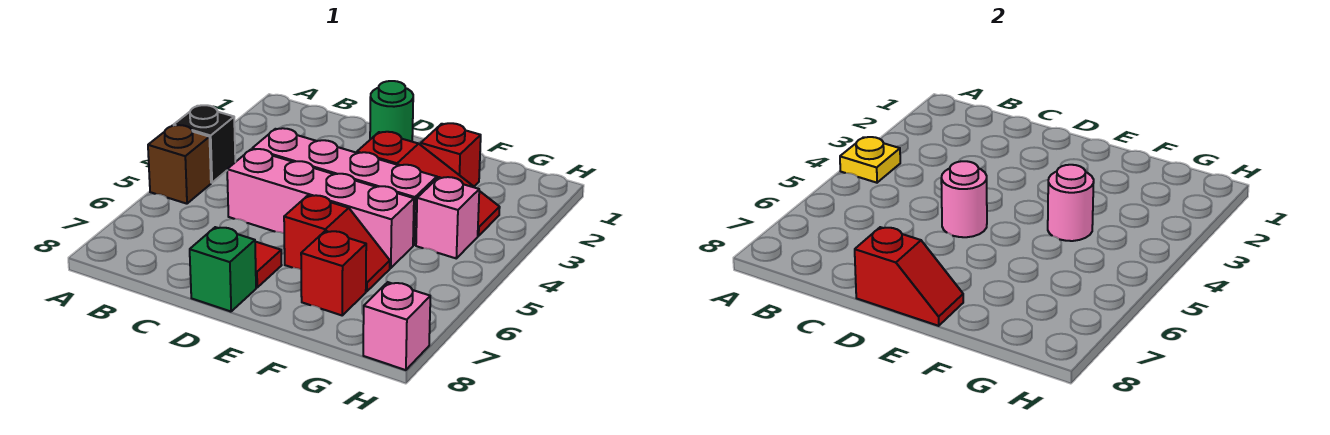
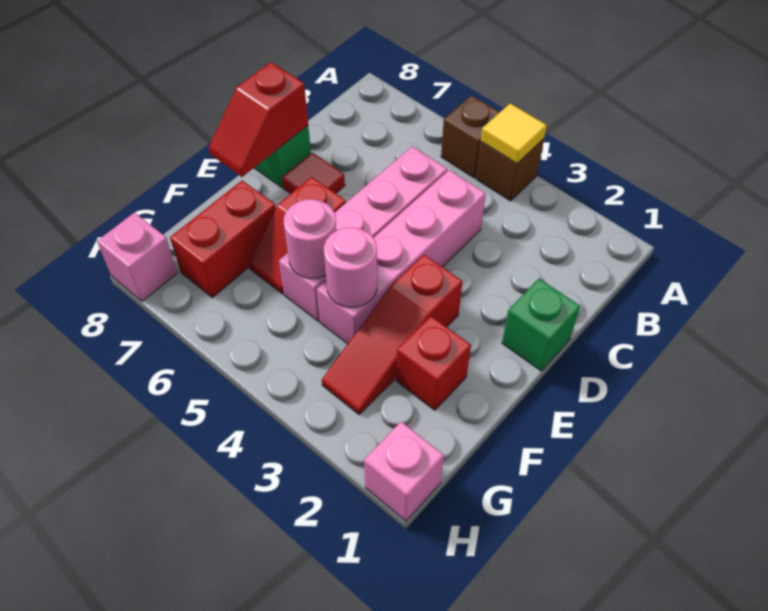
black 1x1 brick [174,105,235,183] -> brown 1x1 brick [476,139,544,201]
yellow 1x1 plate [840,137,900,183] -> yellow 1x1 tile [481,104,547,163]
green 1x1 round brick [370,81,413,141] -> green 1x1 brick [502,279,580,371]
pink 1x1 round brick [941,161,987,237] -> pink 1x1 round brick moved to [284,199,336,279]
red 1x1 brick [301,231,366,315] -> red 1x2 brick [170,181,276,298]
pink 1x1 brick [416,177,479,258] -> pink 1x1 brick moved to [364,422,444,521]

